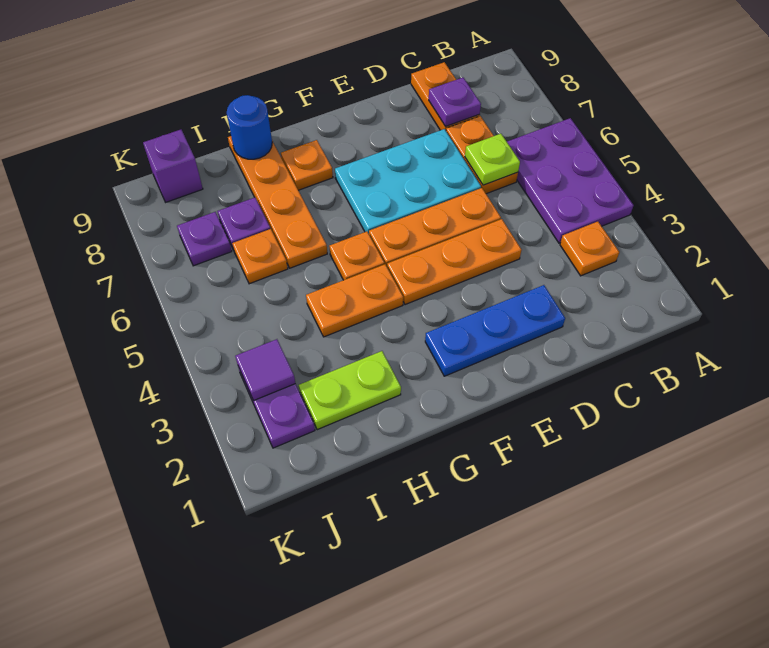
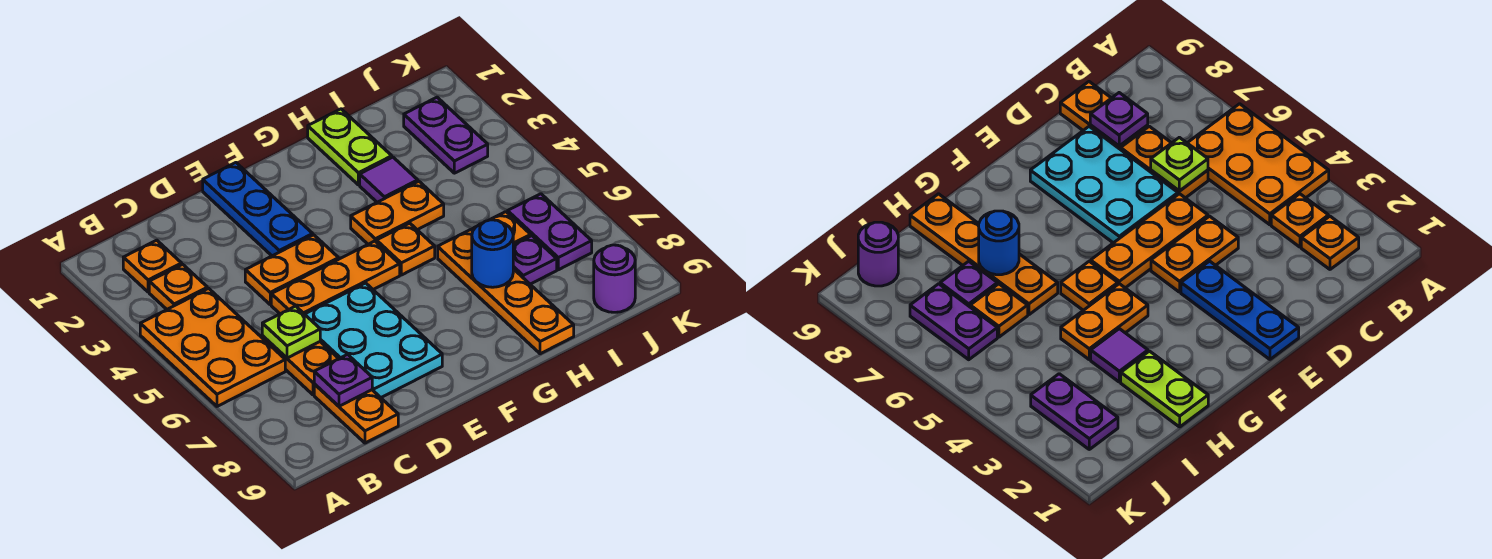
purple 2x3 plate [507,118,633,243] -> orange 2x3 plate [140,288,285,406]
blue 1x3 plate [425,285,565,376] -> blue 1x3 plate turned to [203,163,313,256]
orange 1x3 plate [387,219,522,305] -> orange 1x2 plate [245,235,339,304]
cyan 2x3 plate [335,129,481,234] -> cyan 2x3 plate turned to [305,283,442,398]
orange 1x1 plate [281,140,333,190] -> orange 1x1 plate moved to [123,240,182,292]
lime 1x2 plate [299,351,401,430] -> lime 1x2 plate turned to [308,109,392,185]
blue 1x1 round brick [227,95,272,159] -> blue 1x1 round brick moved to [472,220,513,287]
purple 1x1 tile [235,339,295,401] -> purple 1x1 tile moved to [360,157,418,202]
purple 1x1 plate [177,212,232,266] -> purple 1x2 plate [508,194,592,270]
purple 1x1 brick [143,130,203,202] -> purple 1x1 round brick [594,245,635,312]

